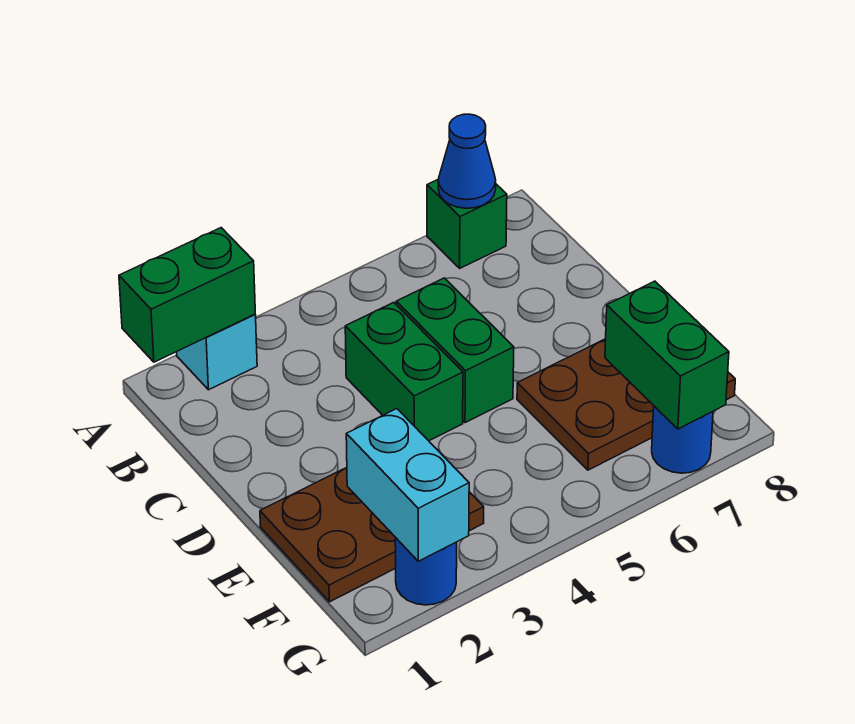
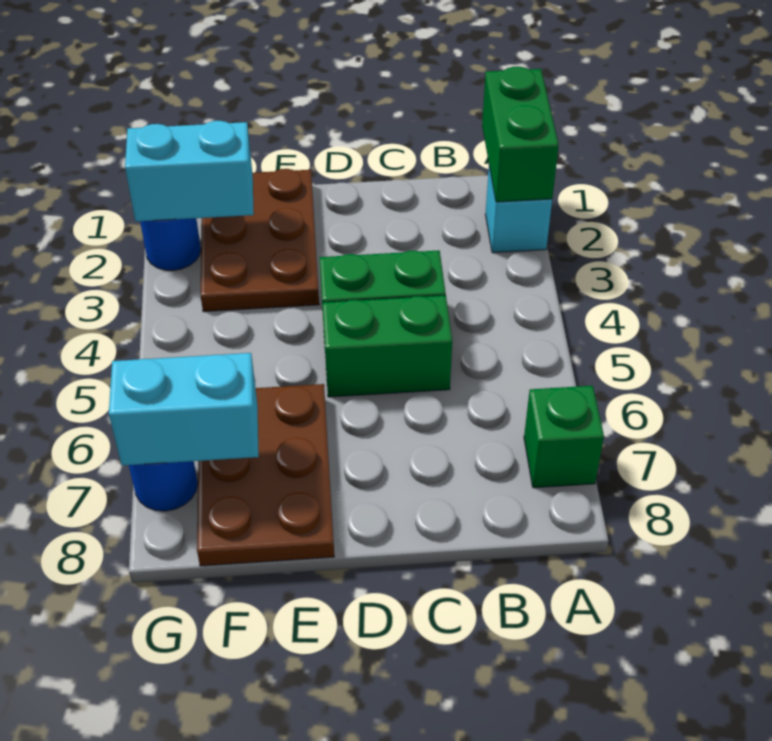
blue 1x1 cone [438,114,496,208] -> none
green 1x2 brick [605,281,729,429] -> cyan 1x2 brick [109,353,259,466]

